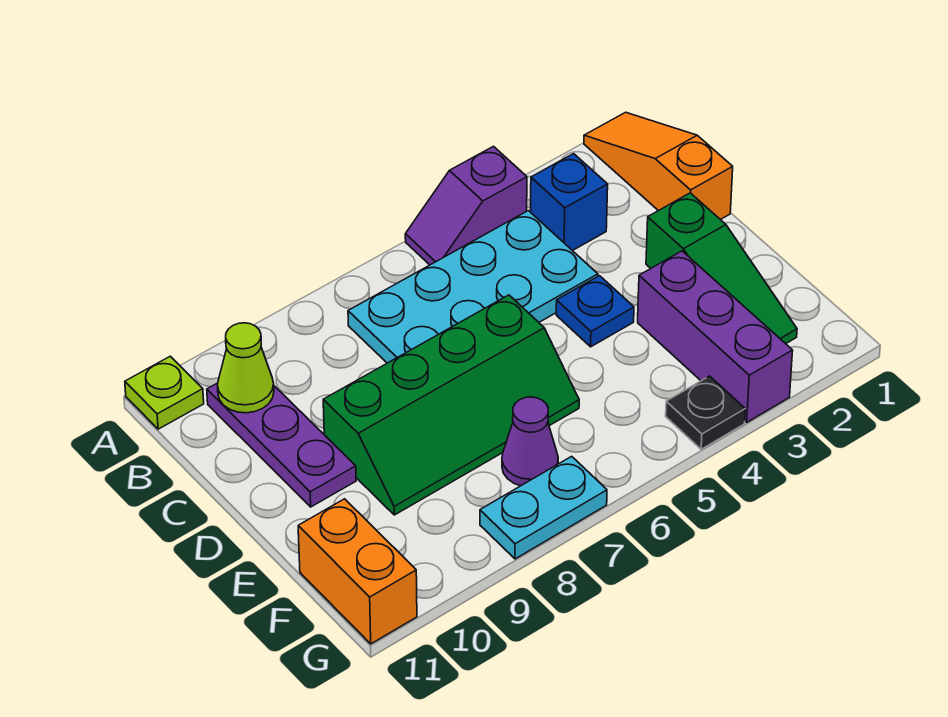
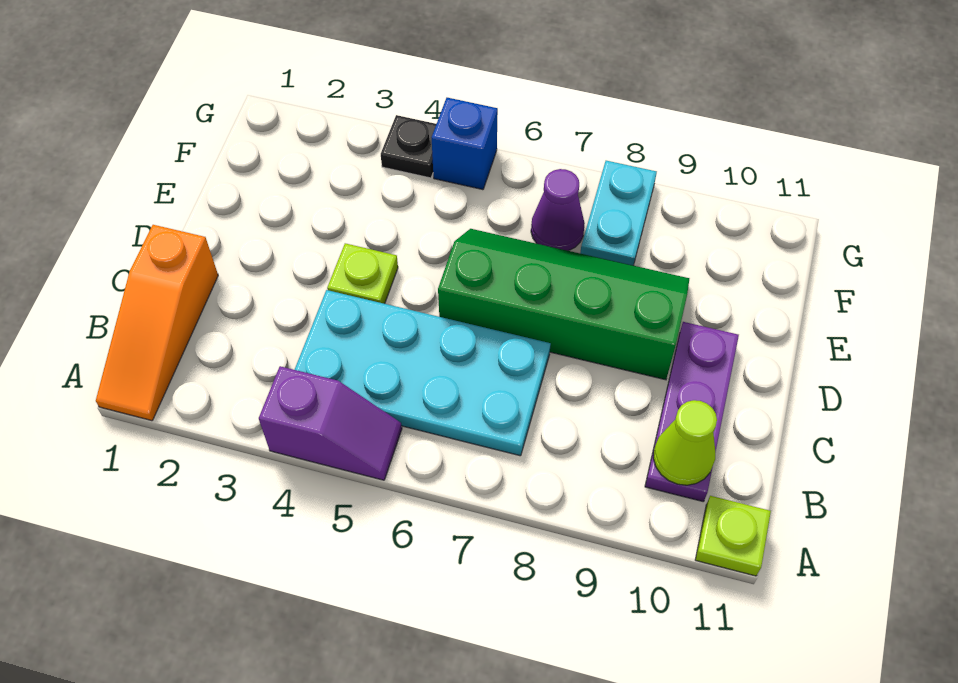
blue 1x1 brick [531,154,608,251] -> blue 1x1 brick moved to [431,98,498,190]
green 1x3 slope [646,193,797,344] -> none
blue 1x1 plate [556,276,634,347] -> lime 1x1 plate [327,243,398,304]
purple 1x3 brick [638,251,793,422] -> none
orange 1x2 brick [298,499,417,644] -> none
cyan 1x2 plate [480,456,607,559] -> cyan 1x2 plate turned to [580,161,657,265]

